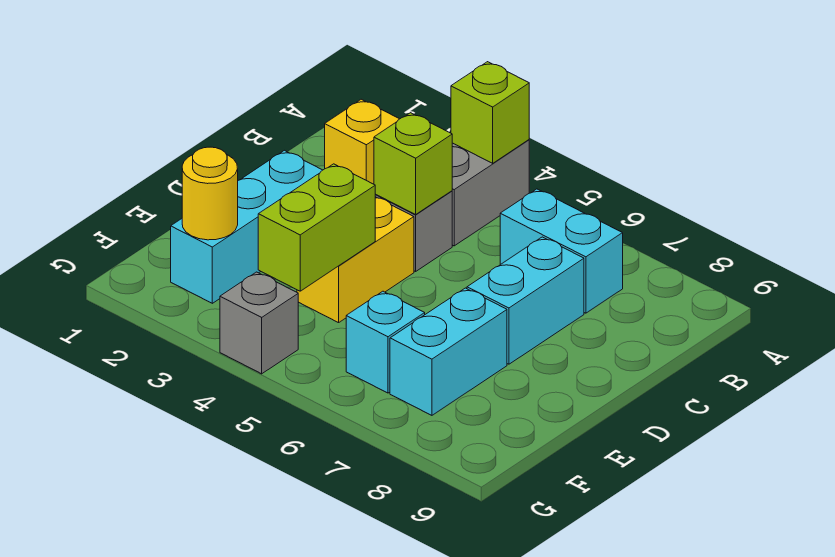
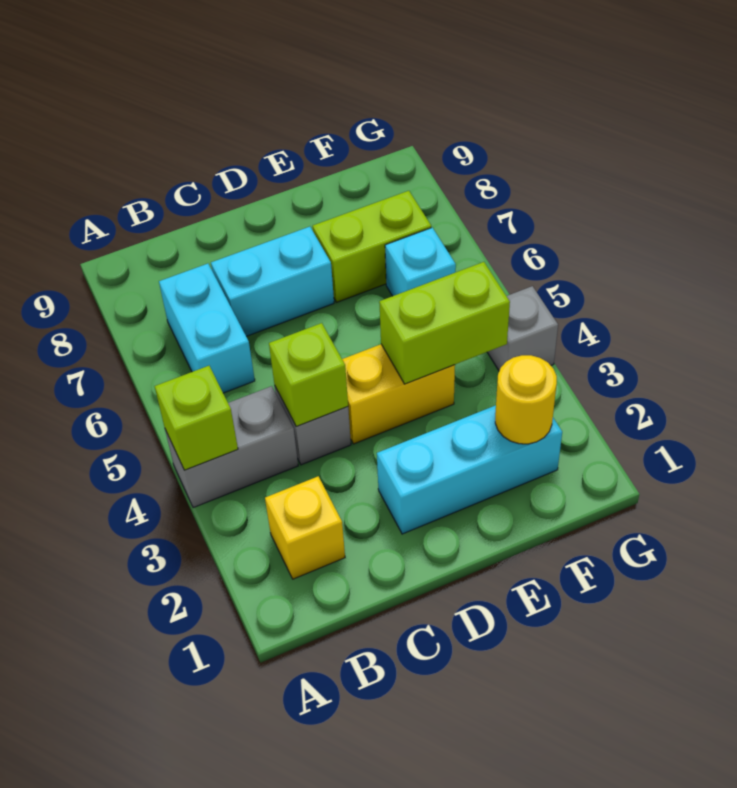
cyan 1x2 brick [390,288,507,415] -> lime 1x2 brick [313,191,431,302]

